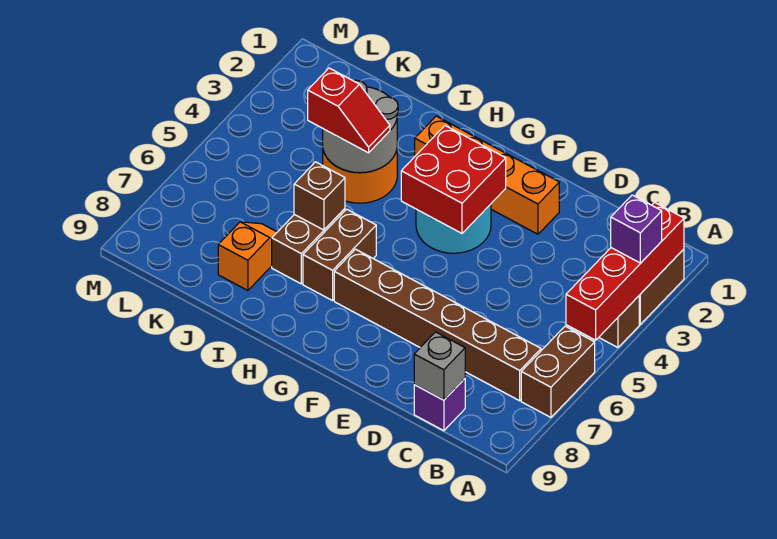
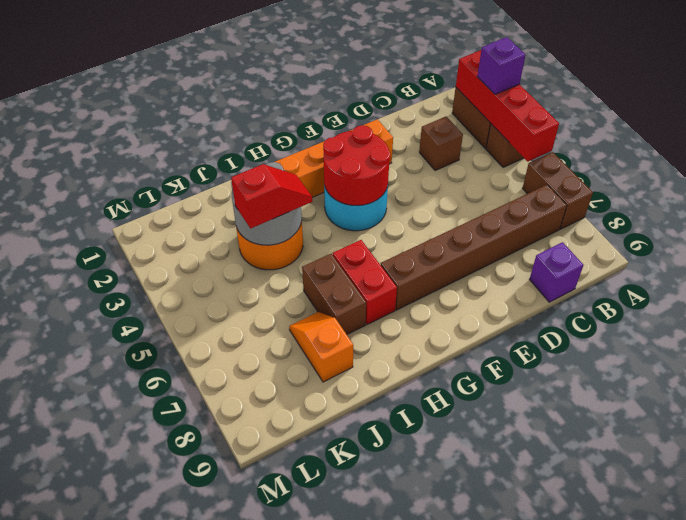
grey 1x1 brick [414,332,465,400] -> none
red 2x2 brick [401,126,506,233] -> red 2x2 round brick [323,125,390,206]
brown 1x2 brick [303,209,376,301] -> red 1x2 brick [333,240,397,324]
brown 1x1 brick [294,162,345,230] -> brown 1x1 brick moved to [419,116,463,171]

